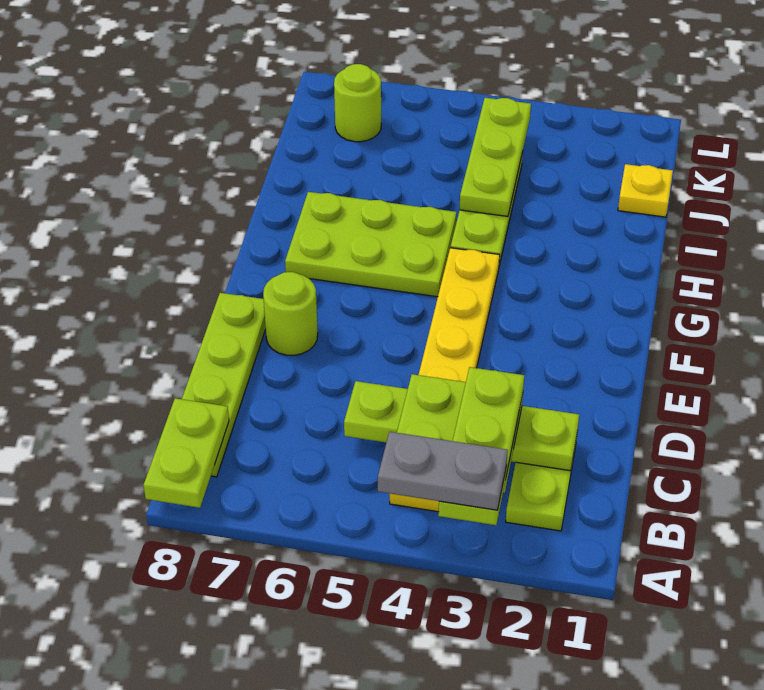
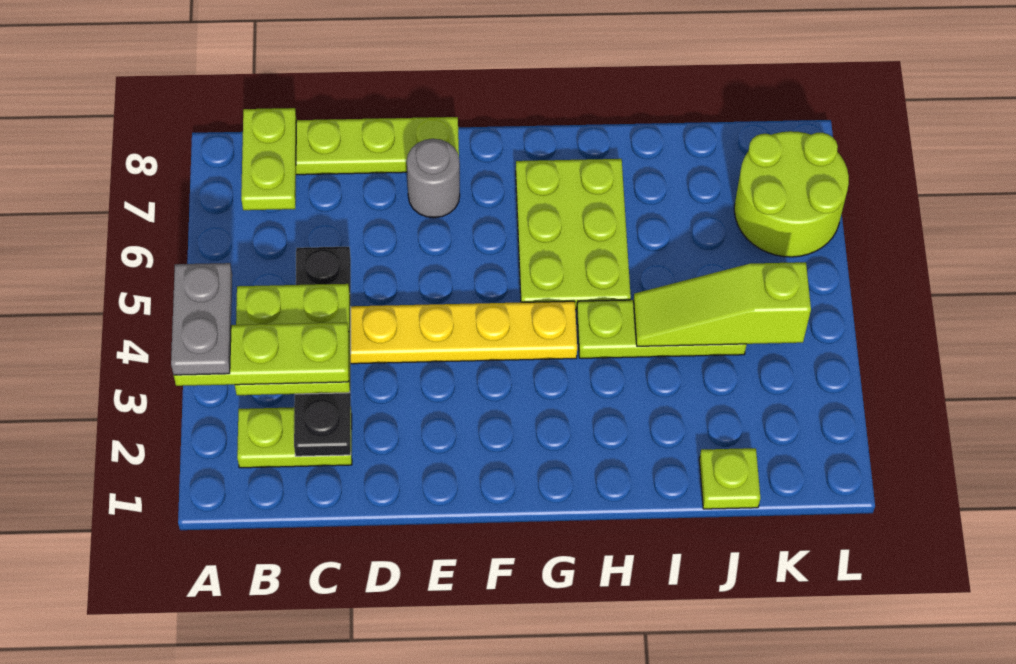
lime 1x2 plate [143,398,229,508] -> lime 1x2 plate turned to [241,108,296,210]
lime 1x4 plate [344,381,579,471] -> black 1x4 plate [294,247,351,456]
lime 1x1 round brick [263,272,318,355] -> grey 1x1 round brick [407,139,460,218]
lime 1x3 plate [459,98,531,216] -> lime 1x3 slope [634,262,811,346]
yellow 1x1 plate [618,164,673,217] -> lime 1x1 plate [699,448,760,509]
lime 1x1 round brick [334,64,381,142] -> lime 2x2 round brick [734,131,849,257]

